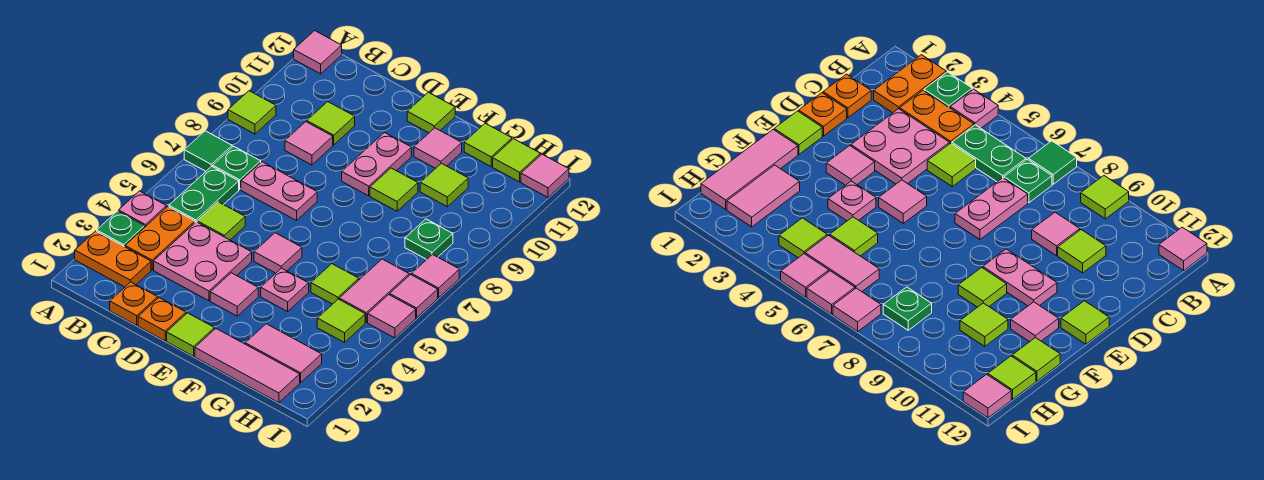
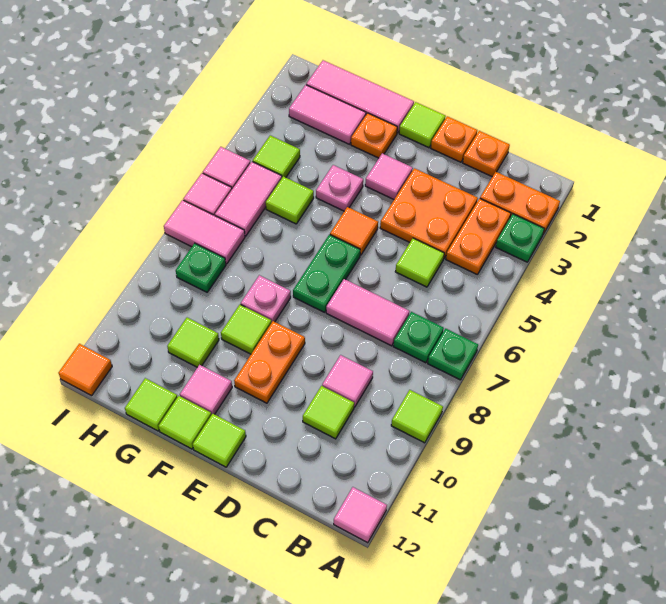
pink 1x1 plate [119,191,166,227] -> pink 1x1 plate moved to [241,275,291,323]
green 1x1 tile [184,131,232,171] -> green 1x1 plate [428,329,478,380]
green 1x2 plate [169,166,239,222] -> green 1x2 plate moved to [293,235,360,312]
pink 2x2 plate [154,222,252,301] -> orange 2x2 plate [380,168,478,258]
pink 1x2 plate [241,162,317,221] -> pink 1x2 tile [326,279,409,346]
pink 1x1 tile [254,233,302,273] -> orange 1x1 tile [330,207,378,255]
pink 1x2 plate [342,133,411,196] -> orange 1x2 plate [234,321,305,403]
none -> orange 1x1 plate [351,113,397,158]
lime 1x1 tile [493,139,541,182] -> lime 1x1 tile moved to [159,396,211,449]
pink 1x1 tile [412,255,459,298] -> pink 1x2 tile [164,200,245,264]
pink 1x1 tile [521,154,569,197] -> orange 1x1 tile [58,344,112,396]

